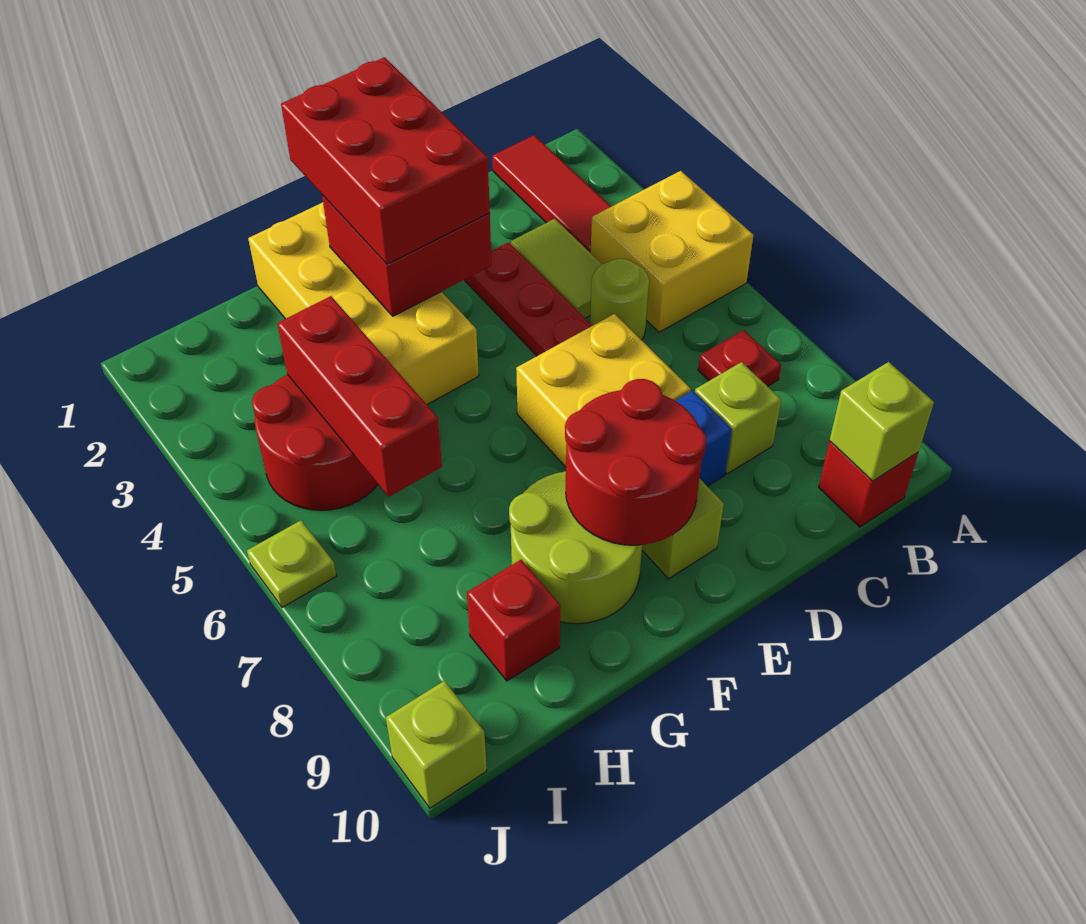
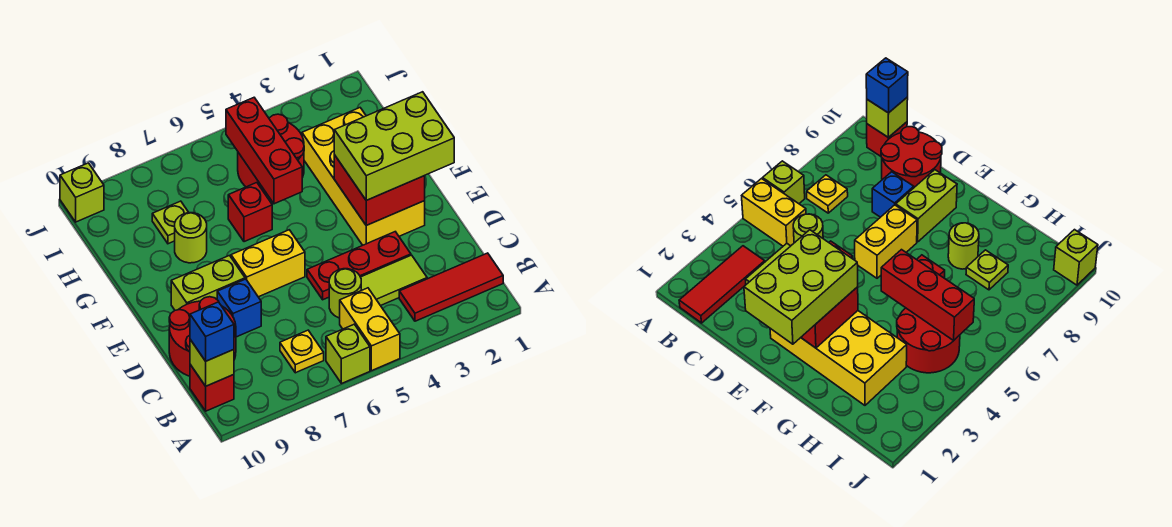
yellow 2x2 brick [591,171,753,332] -> yellow 1x2 brick [340,288,400,371]
red 1x1 plate [698,330,781,386] -> yellow 1x1 plate [280,330,324,373]
none -> blue 1x1 brick [190,302,234,361]
lime 1x1 brick [695,362,781,474] -> lime 1x1 brick moved to [326,324,370,384]
yellow 2x2 brick [516,314,691,467] -> yellow 1x2 brick [231,230,305,297]
red 2x3 brick [281,57,490,264] -> lime 2x3 brick [334,92,454,200]
red 2x2 round brick [565,379,707,545] -> red 2x2 round brick moved to [169,297,236,376]
yellow 2x4 brick [248,202,479,404] -> yellow 2x4 brick turned to [302,108,425,245]
lime 2x2 round brick [509,471,642,624] -> lime 1x1 round brick [175,213,207,263]
red 1x3 brick [277,296,442,497] -> red 1x3 brick turned to [226,98,302,204]
red 1x1 brick [467,560,560,681] -> red 1x1 brick moved to [228,183,272,242]
lime 1x1 plate [247,520,336,607] -> lime 1x1 plate moved to [152,201,189,244]

